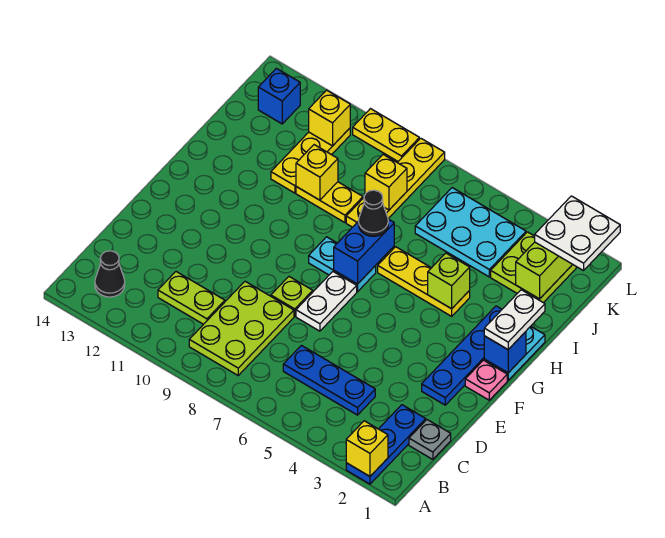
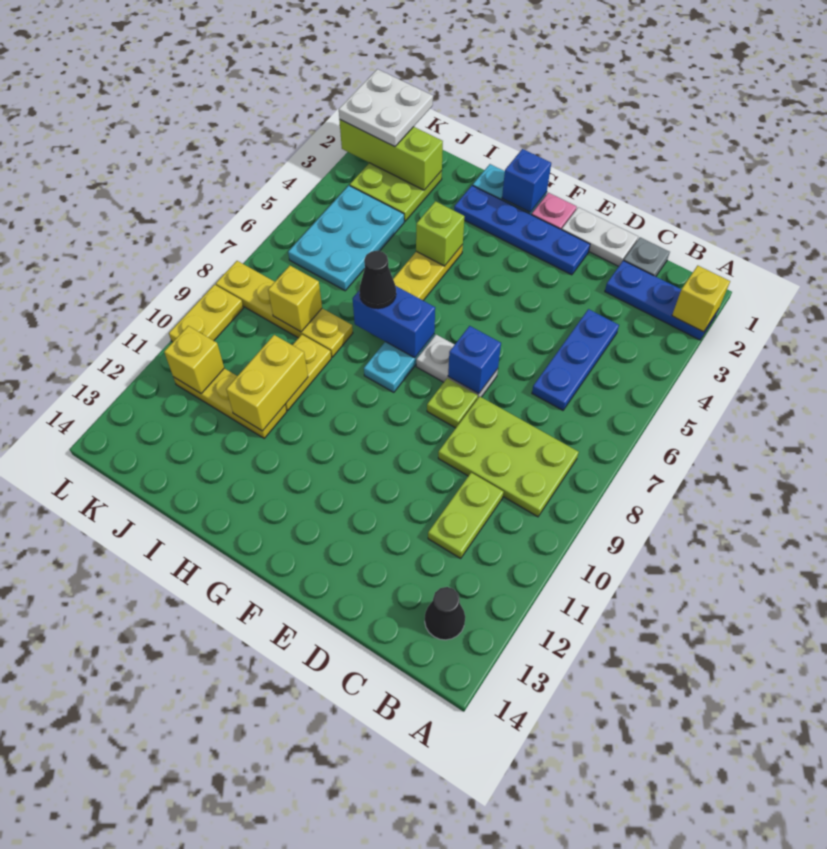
white 1x2 plate [484,290,545,349] -> white 1x2 plate moved to [562,207,638,266]
yellow 1x1 brick [296,145,338,200] -> yellow 1x2 brick [226,335,308,431]
blue 1x1 brick [258,68,300,124] -> blue 1x1 brick moved to [448,326,501,394]

